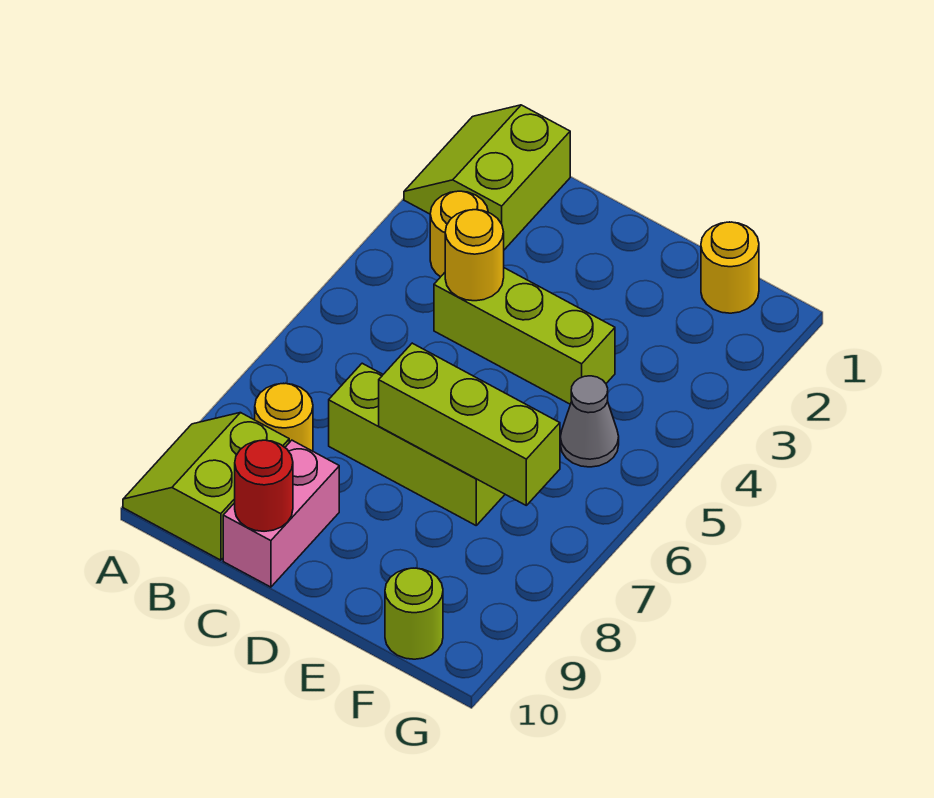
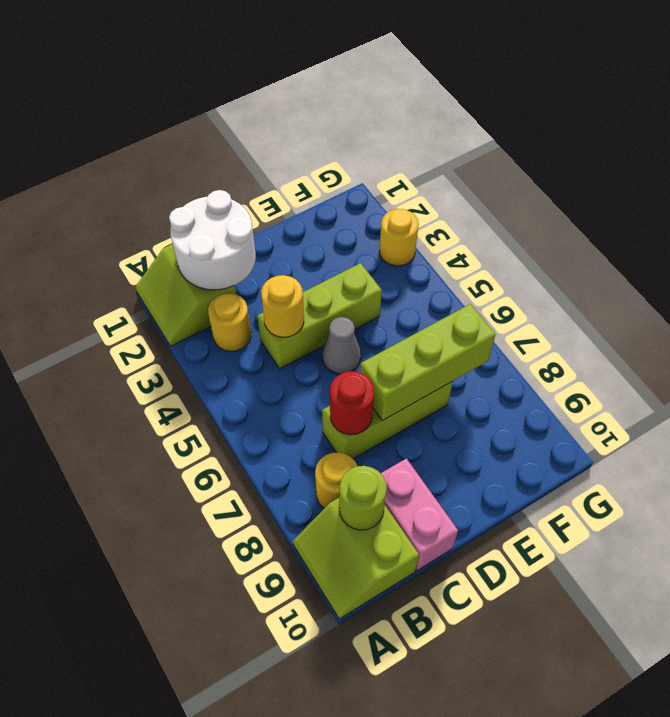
none -> white 2x2 round brick [169,190,256,290]
red 1x1 round brick [235,440,293,531] -> red 1x1 round brick moved to [330,371,374,435]
yellow 1x1 round brick [701,222,759,313] -> yellow 1x1 round brick moved to [380,209,419,266]
grey 1x1 cone [560,376,619,467] -> grey 1x1 cone moved to [322,317,361,374]
lime 1x1 round brick [385,568,443,659] -> lime 1x1 round brick moved to [339,466,387,530]

